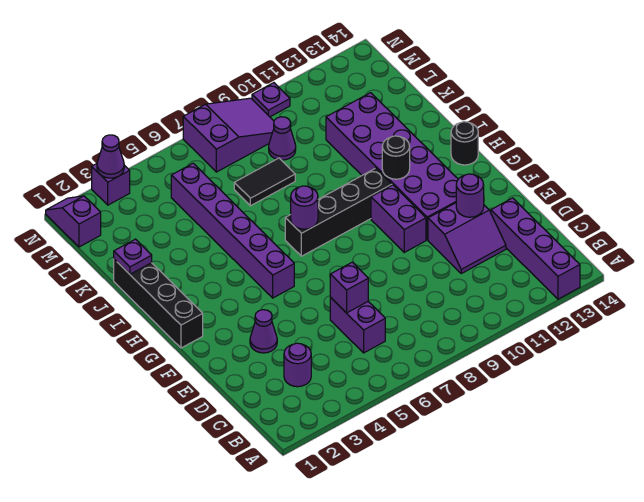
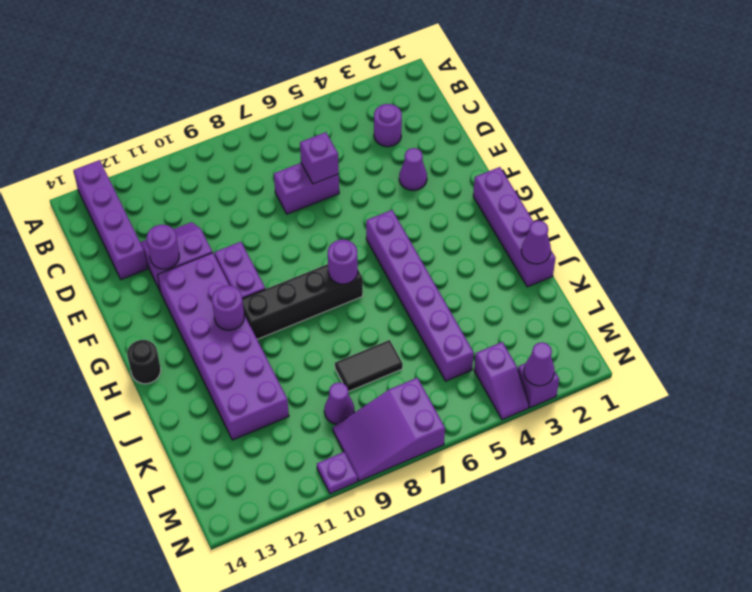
purple 1x2 brick [330,298,385,353] -> purple 1x2 brick turned to [274,163,339,214]
black 1x4 brick [114,259,203,348] -> purple 1x4 brick [473,167,556,287]
black 1x1 round brick [382,136,410,179] -> purple 1x1 round brick [212,286,244,330]
purple 1x1 plate [114,239,152,274] -> purple 1x1 cone [521,221,551,264]
purple 1x2 slope [46,196,101,247] -> purple 1x2 slope moved to [474,342,529,420]

